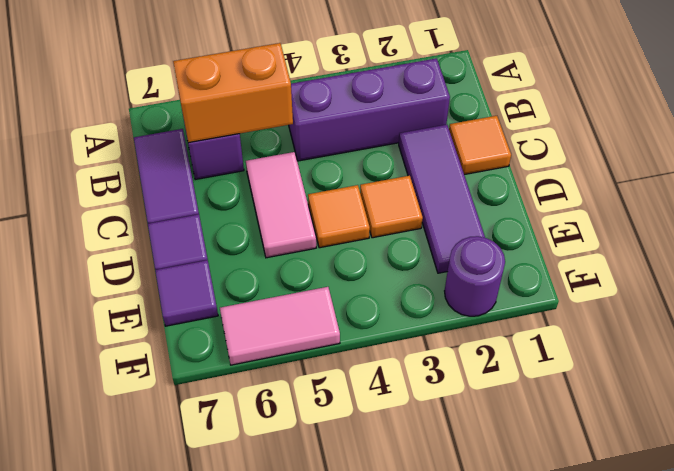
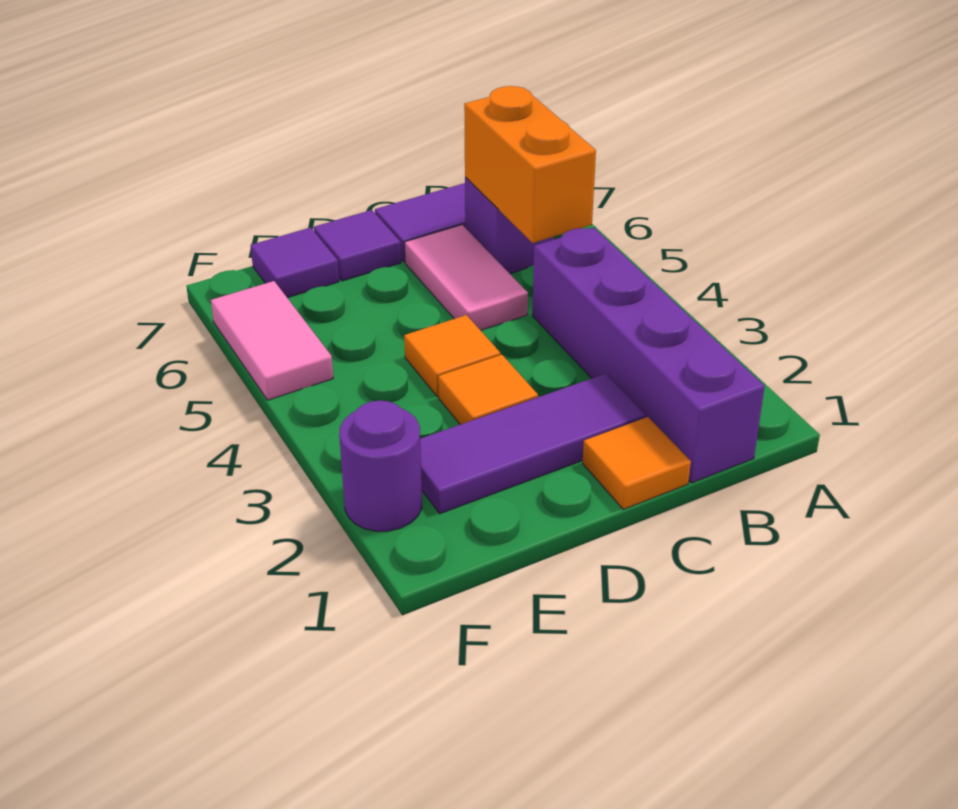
purple 1x3 brick [289,58,450,161] -> purple 1x4 brick [532,227,765,483]
pink 1x2 tile [246,152,316,258] -> pink 1x2 tile turned to [405,225,528,330]

